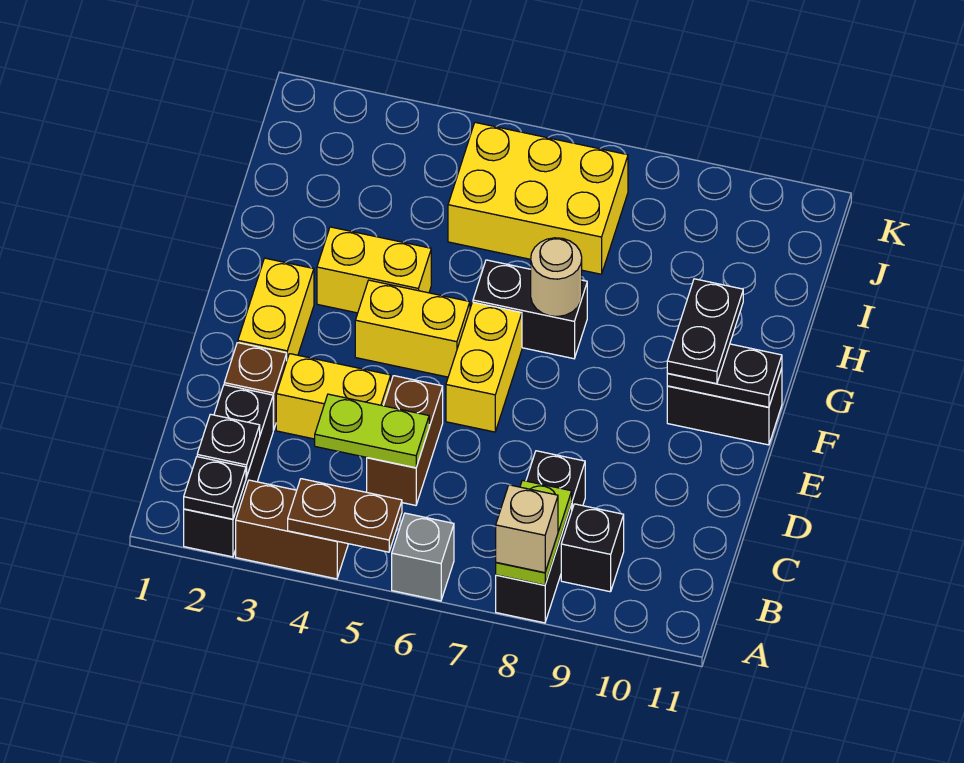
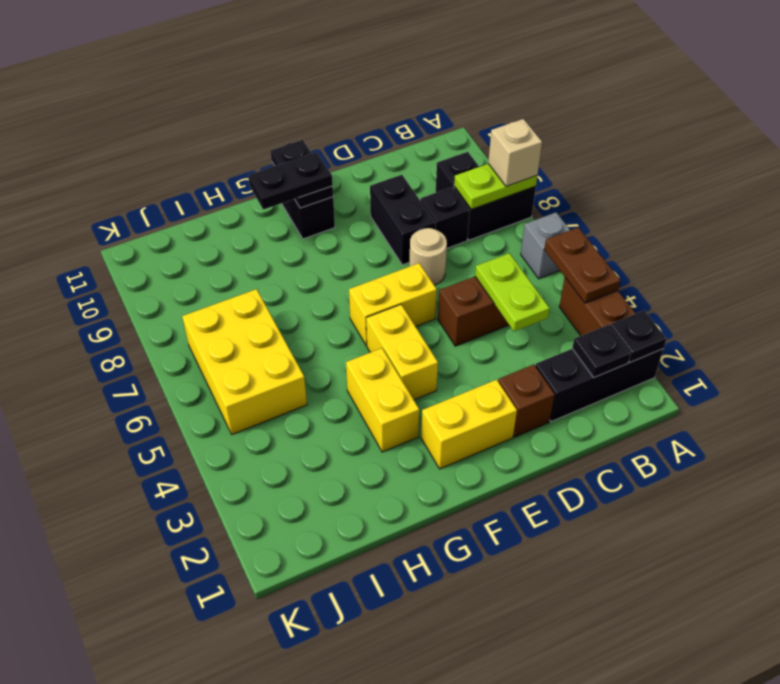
yellow 1x2 brick [276,354,391,439] -> none
black 1x2 brick [473,260,587,359] -> black 1x2 brick moved to [370,175,436,265]
tan 1x1 round brick [531,238,582,317] -> tan 1x1 round brick moved to [410,228,447,285]

